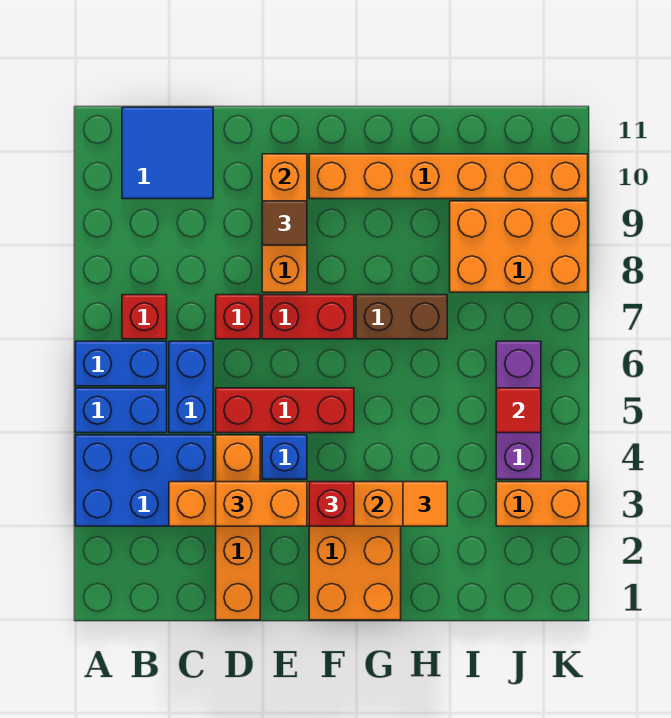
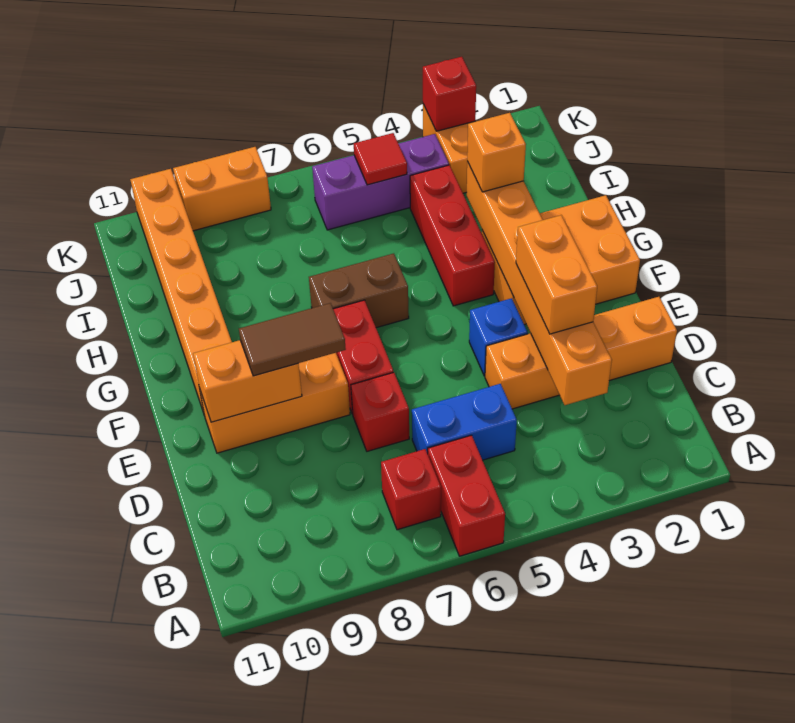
blue 2x3 brick [75,435,213,526] -> none
blue 1x2 brick [75,388,167,433] -> none
blue 1x2 brick [75,341,167,386] -> red 1x2 brick [428,435,505,556]
blue 2x2 tile [122,107,213,199] -> none
red 1x3 brick [216,388,354,433] -> red 1x3 brick moved to [410,165,495,306]
brown 1x1 tile [262,201,307,245] -> brown 1x2 tile [239,303,346,376]
red 1x1 brick [309,482,354,526] -> red 1x1 brick moved to [423,57,476,131]
brown 1x2 brick [356,295,447,339] -> brown 1x2 brick turned to [309,254,409,328]
orange 1x1 tile [403,482,447,526] -> orange 1x1 brick [467,113,526,192]
orange 2x3 brick [450,201,588,292] -> orange 1x2 brick [173,147,271,231]

